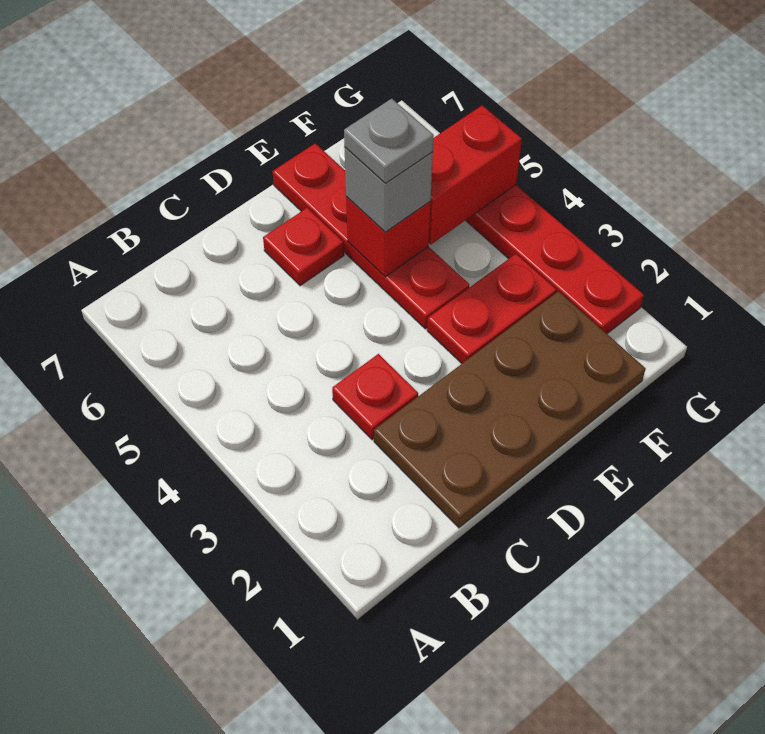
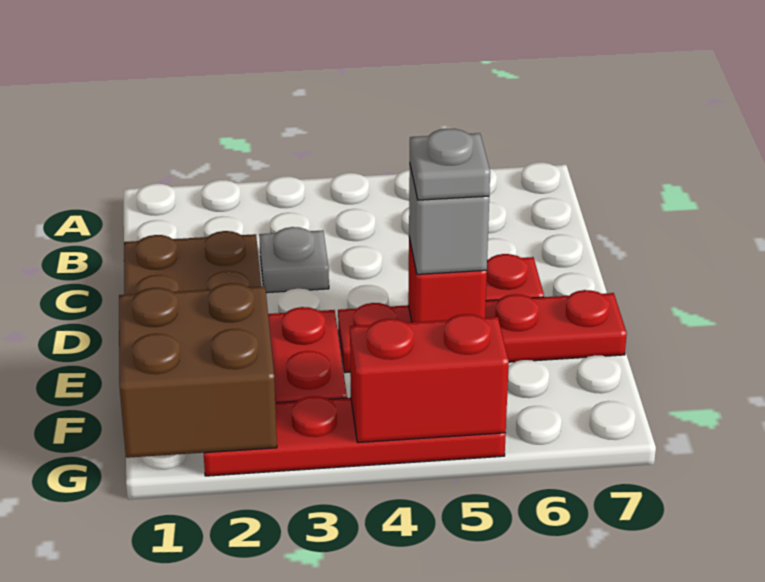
red 1x1 plate [332,354,418,440] -> grey 1x1 plate [259,227,329,293]
none -> brown 2x2 brick [119,283,277,458]
red 1x2 brick [429,105,522,245] -> red 1x2 brick turned to [350,314,509,443]

